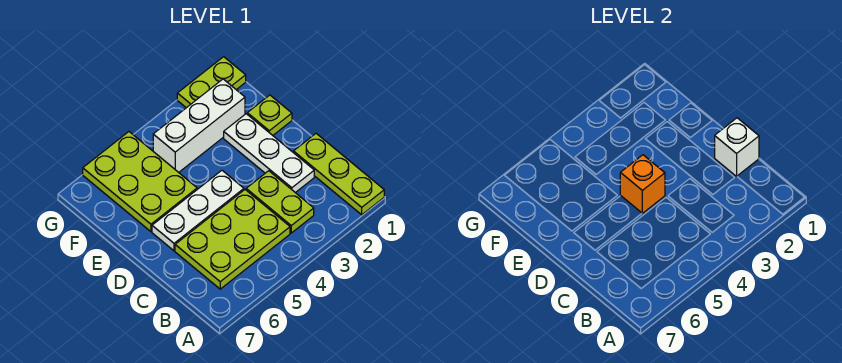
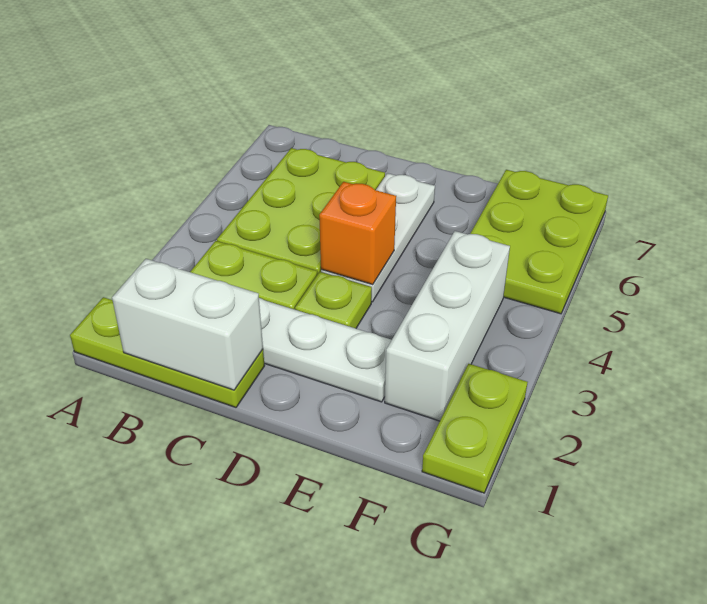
white 1x1 brick [715,118,759,176] -> white 1x2 brick [112,259,263,390]
lime 1x1 plate [247,95,292,135] -> lime 1x1 plate moved to [295,272,372,328]
lime 2x3 plate [83,132,197,232] -> lime 2x3 plate turned to [470,170,608,314]

